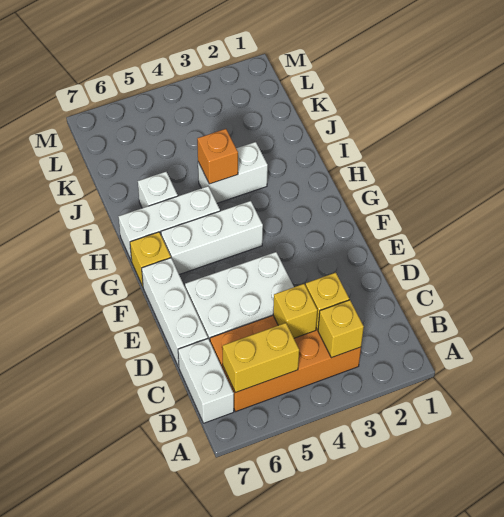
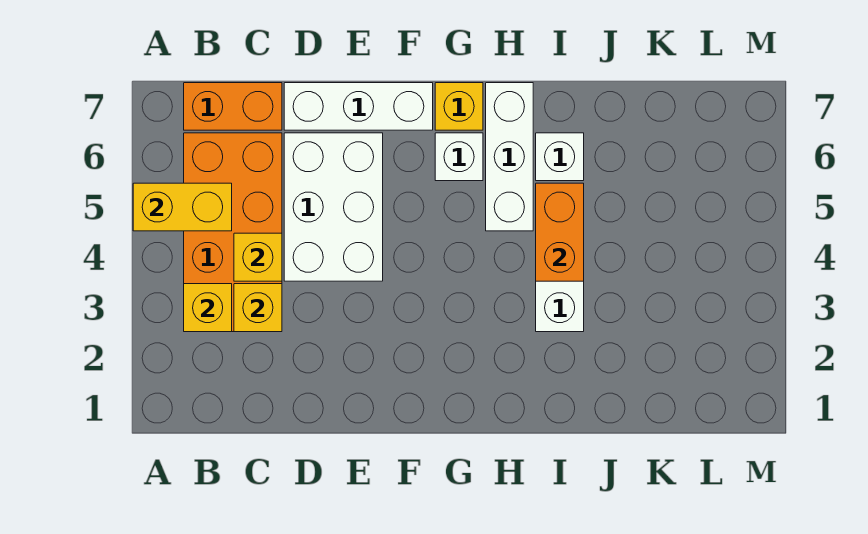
yellow 1x2 brick [223,323,299,393] -> yellow 1x2 brick turned to [133,183,232,231]
white 1x2 brick [178,339,234,423] -> orange 1x2 brick [184,83,282,130]
white 1x3 brick [161,201,263,274] -> white 1x1 brick [435,133,483,181]
orange 1x1 brick [197,129,238,184] -> orange 1x2 brick [536,183,584,281]

